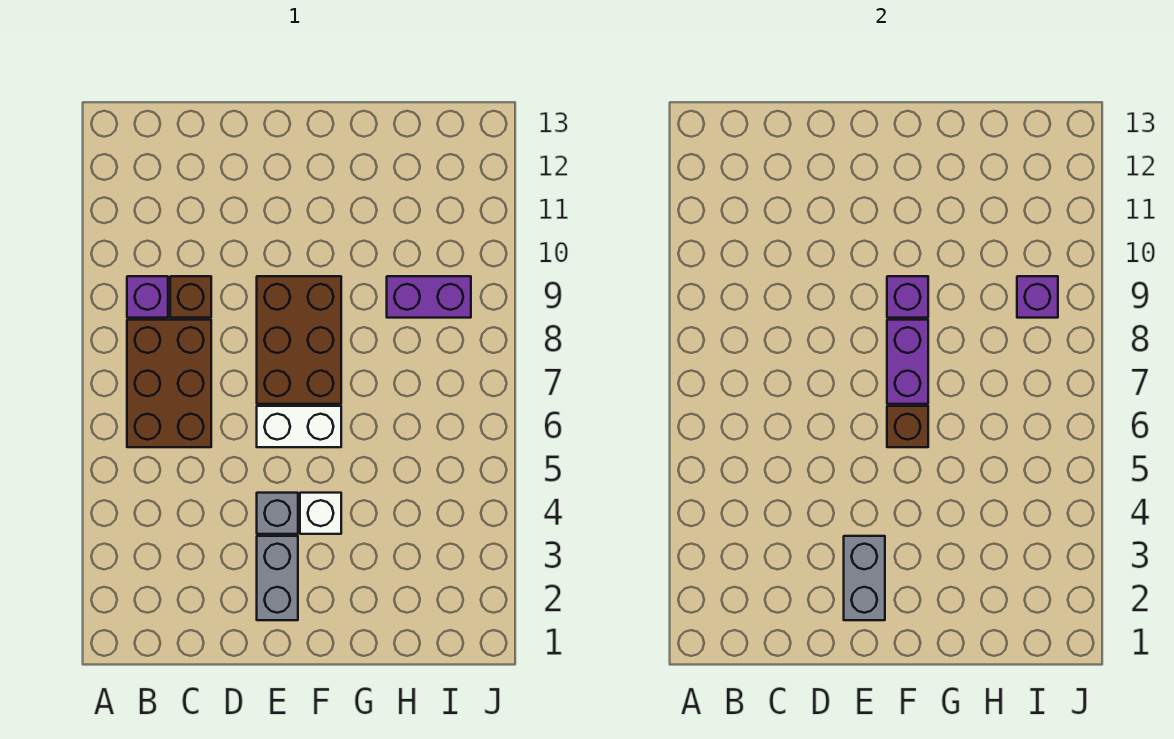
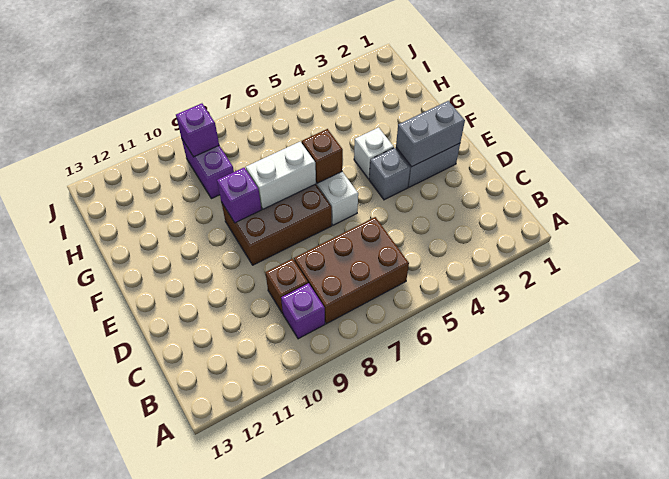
purple 1x2 brick [887,320,928,404] -> white 1x2 brick [246,142,316,209]

